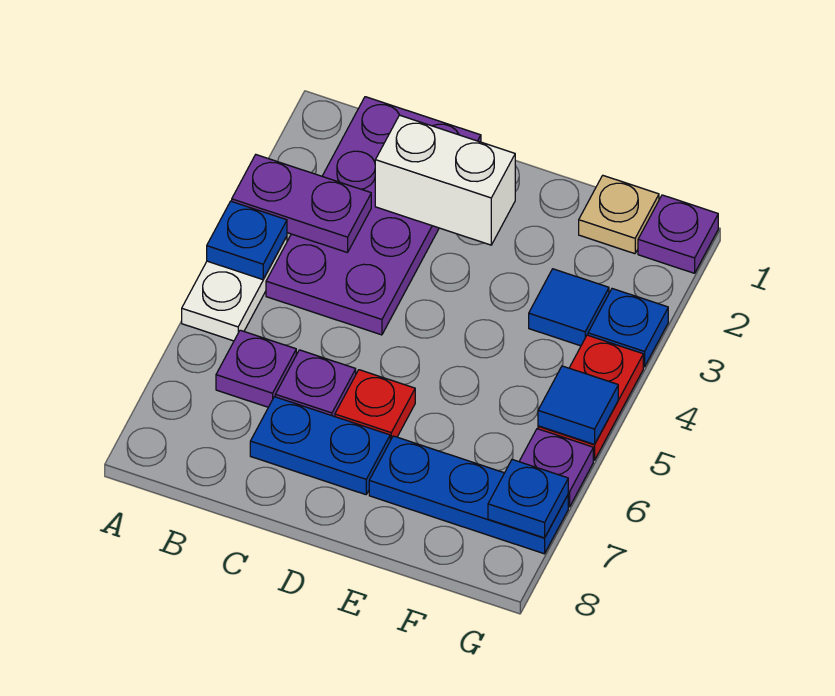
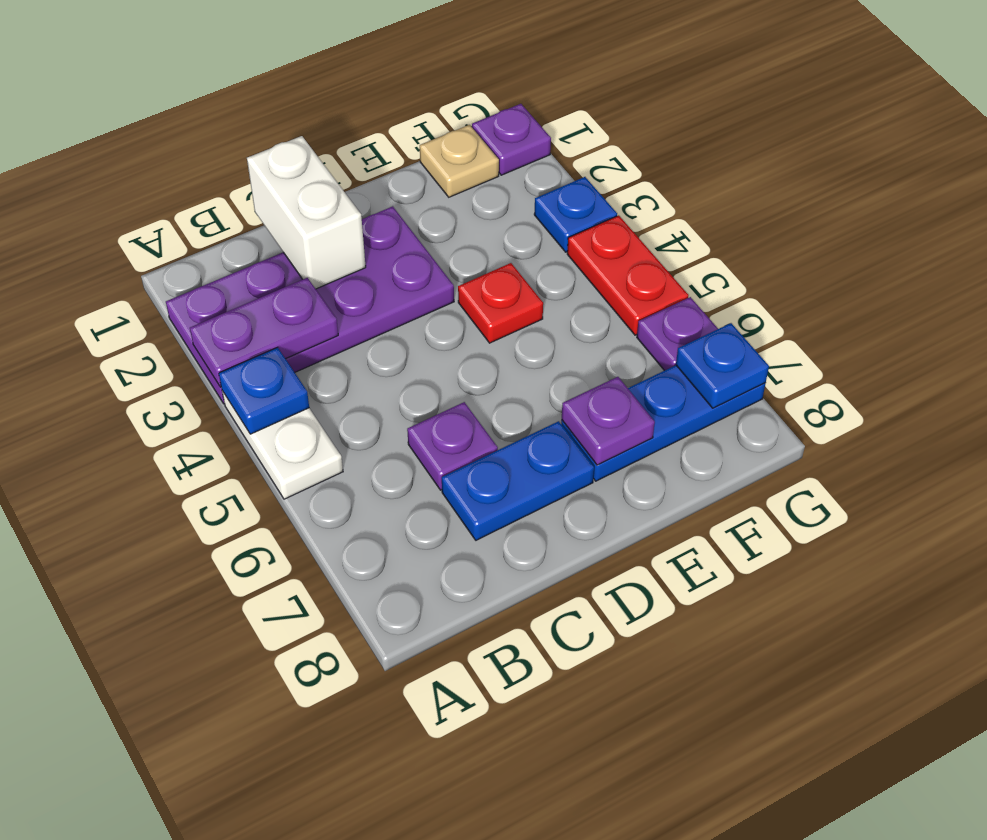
purple 2x4 plate [266,97,481,335] -> purple 2x4 plate turned to [166,206,454,404]
purple 1x1 plate [216,330,296,407] -> purple 1x1 plate moved to [562,377,655,465]
white 1x2 brick [375,115,515,245] -> white 1x2 brick turned to [247,136,366,289]
red 1x1 plate [335,370,415,440] -> red 1x1 plate moved to [458,263,543,343]
blue 1x1 tile [529,269,609,346] -> none
blue 1x1 tile [538,366,618,444] -> none

